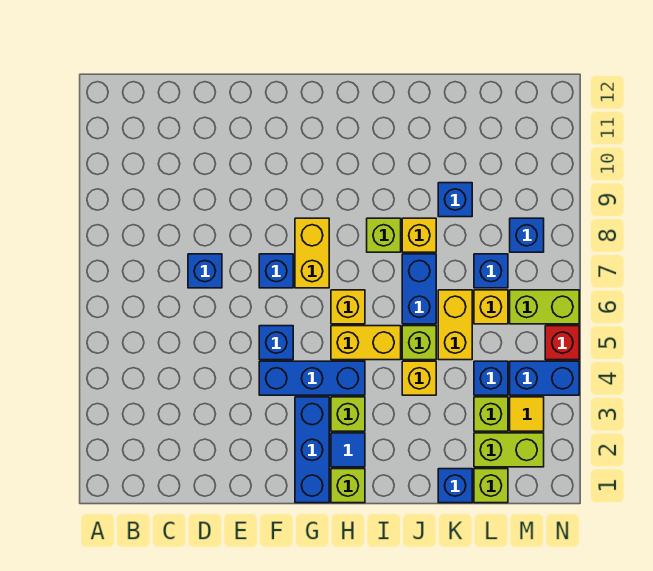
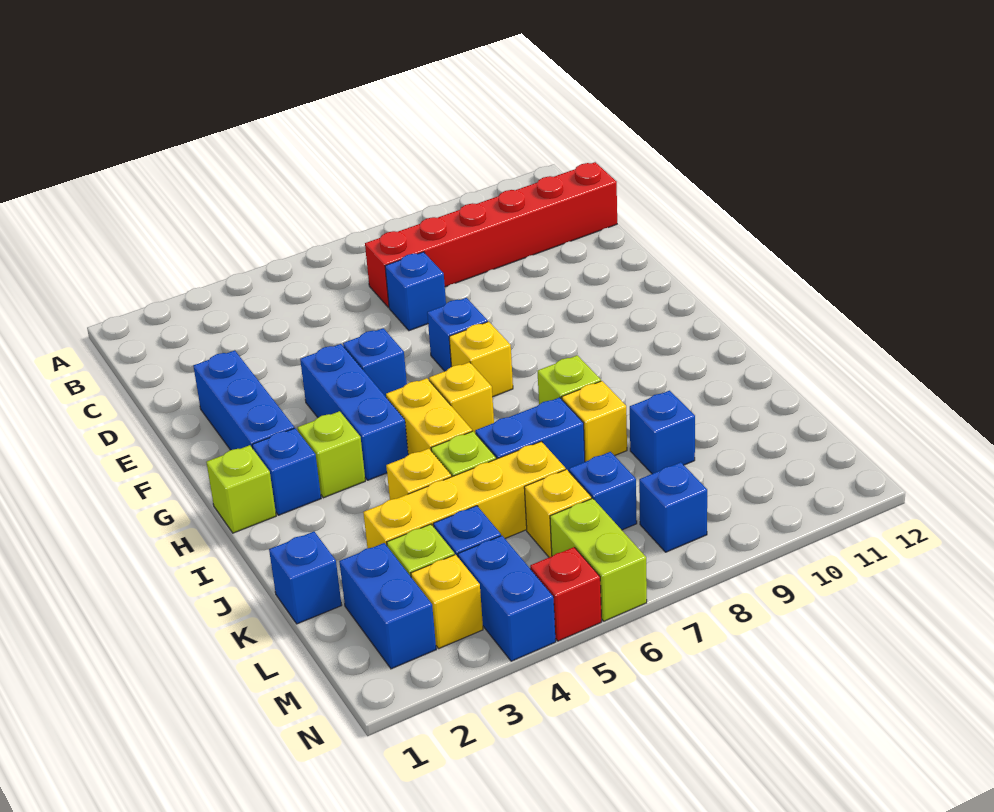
none -> red 1x6 brick [365,162,617,307]
blue 1x3 brick [295,397,329,503] -> blue 1x3 brick turned to [193,350,294,450]
yellow 1x2 brick [295,218,329,288] -> yellow 1x1 brick [449,322,513,397]
blue 1x1 tile [331,433,365,467] -> blue 1x1 brick [252,428,321,515]
yellow 1x2 brick [438,290,472,360] -> yellow 1x4 brick [363,441,566,548]
lime 1x1 brick [474,469,508,503] -> none
lime 1x2 brick [474,433,544,467] -> blue 1x2 brick [339,543,436,669]
yellow 1x1 tile [510,397,544,431] -> yellow 1x1 brick [411,555,483,648]

